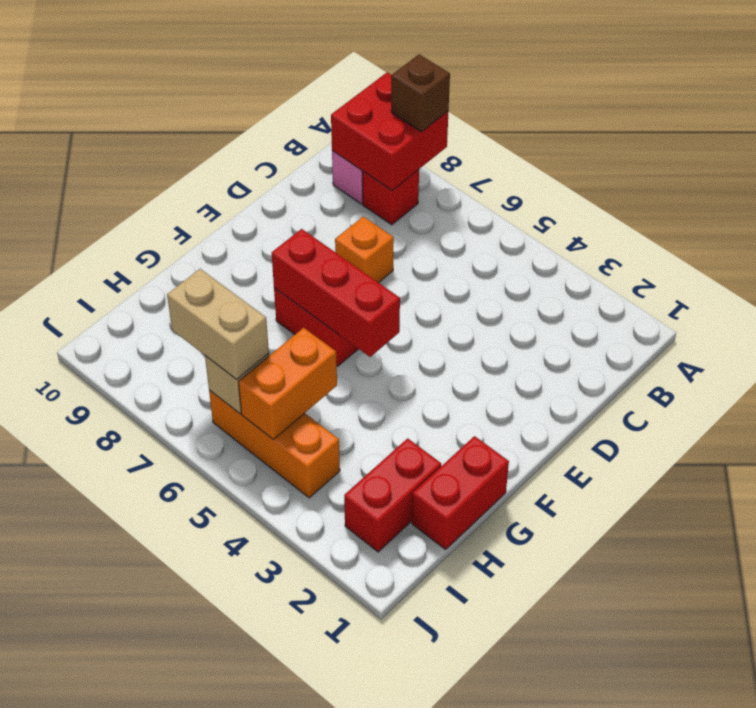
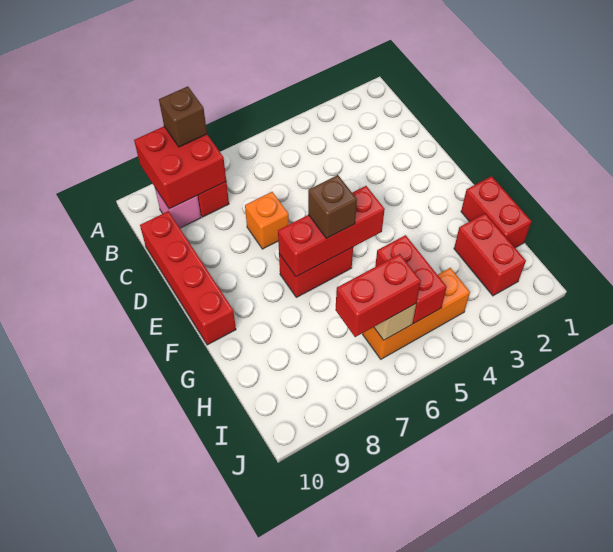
none -> red 1x4 brick [140,211,236,345]
none -> brown 1x1 brick [308,175,357,239]
orange 1x2 brick [238,328,337,439] -> red 1x2 brick [375,235,447,323]
tan 1x2 brick [167,269,269,379] -> red 1x2 brick [335,254,421,337]

